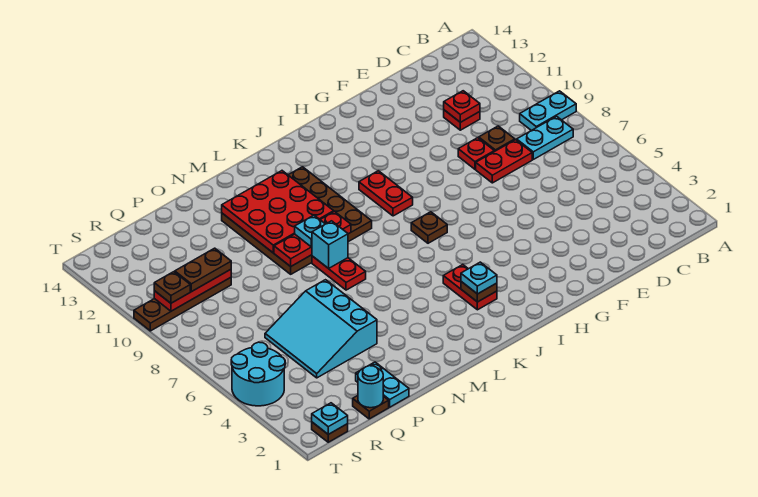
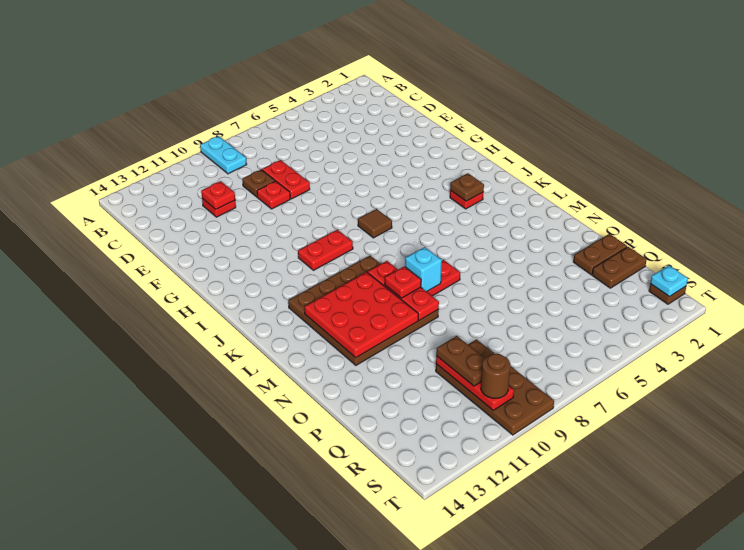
cyan 1x2 plate [517,116,573,159] -> none
brown 1x1 plate [411,212,447,243] -> brown 1x1 tile [358,209,392,238]
red 1x2 plate [443,265,497,310] -> red 1x1 plate [450,190,483,209]
cyan 1x1 plate [461,262,497,294] -> none
cyan 1x1 plate [295,215,325,247] -> red 1x1 plate [385,266,421,298]
cyan 3x3 slope [265,280,377,378] -> none
cyan 1x2 plate [356,362,409,407] -> brown 1x2 plate [573,234,627,275]
brown 1x1 plate [353,396,389,419] -> brown 1x2 plate [592,247,647,288]
cyan 1x1 round brick [358,366,383,408] -> none
brown 1x4 plate [134,278,231,331] -> brown 2x4 plate [436,339,554,435]
cyan 2x2 round brick [231,342,285,406] -> none
brown 1x1 plate [154,272,190,303] -> brown 1x1 round brick [481,354,510,398]

